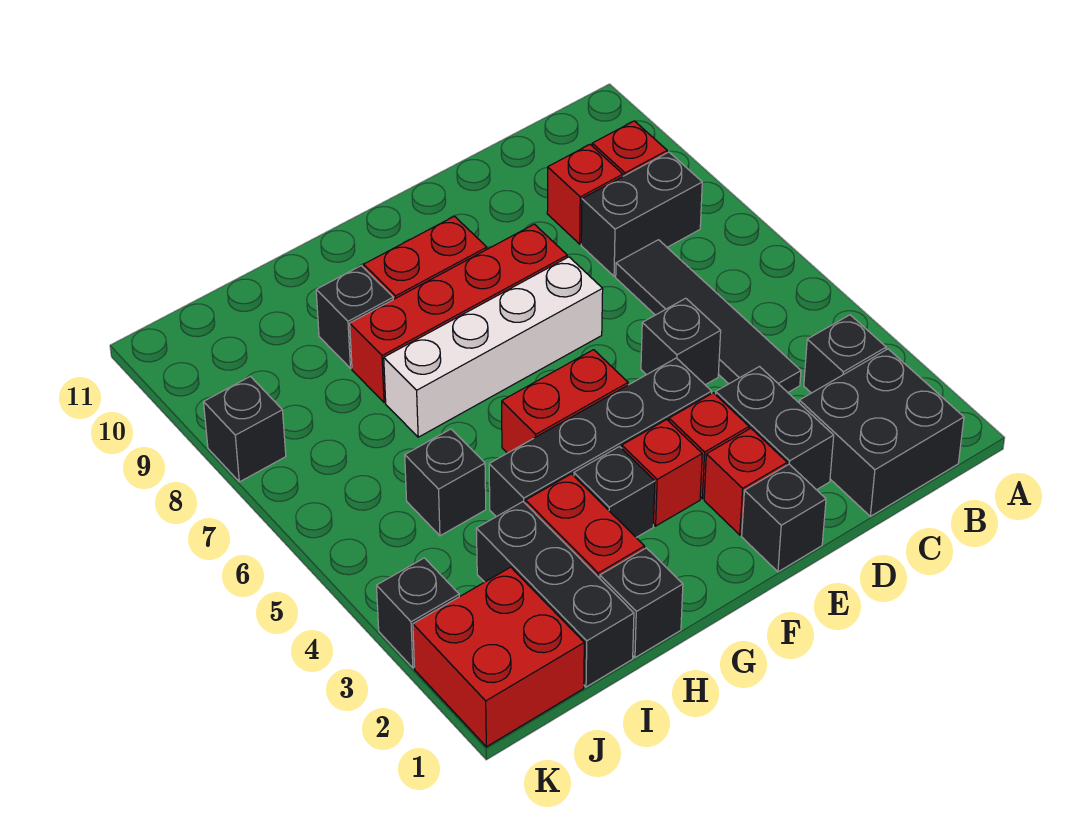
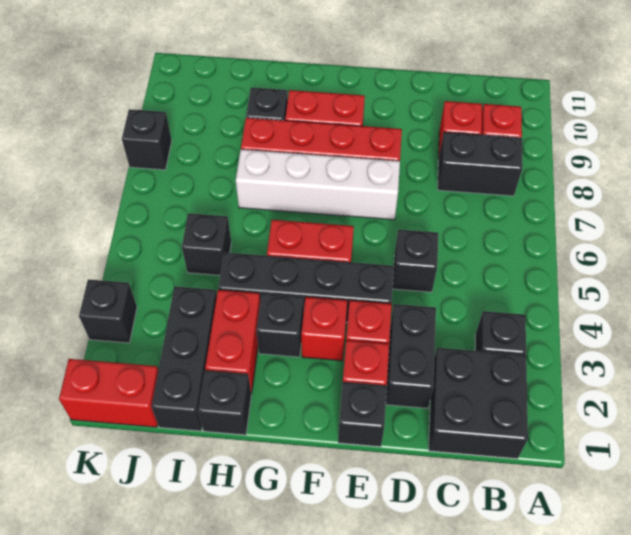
black 1x4 tile [616,240,801,392] -> none
red 2x2 brick [413,567,584,747] -> red 1x2 brick [59,359,158,427]

